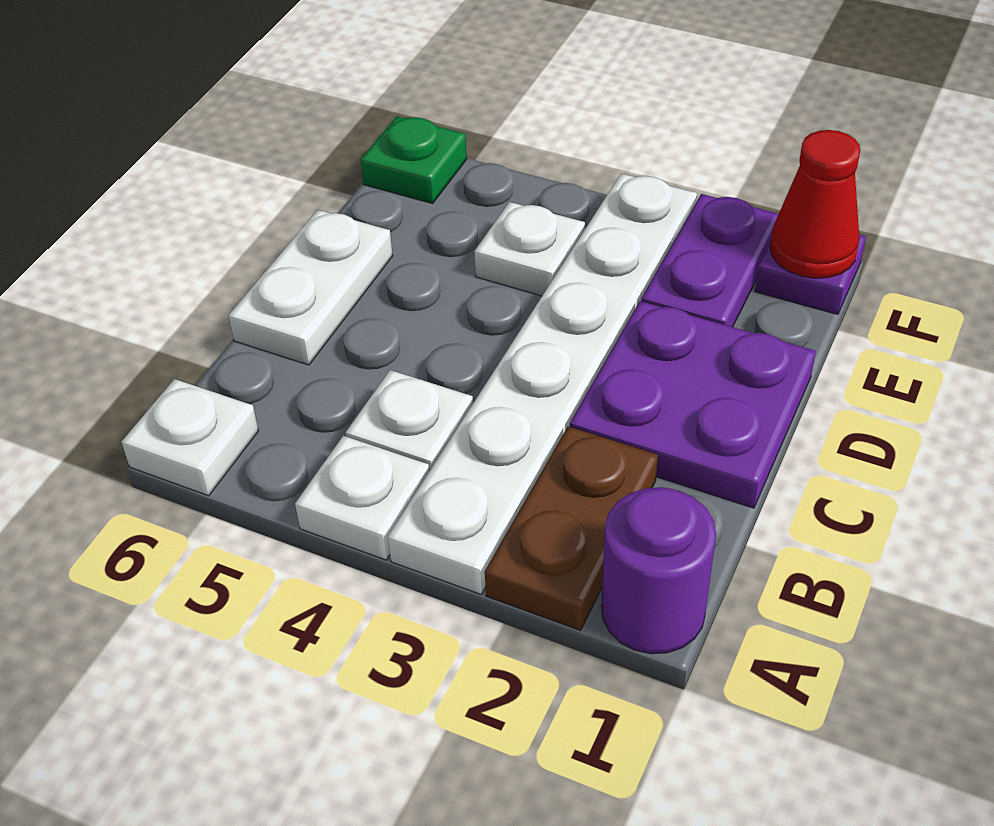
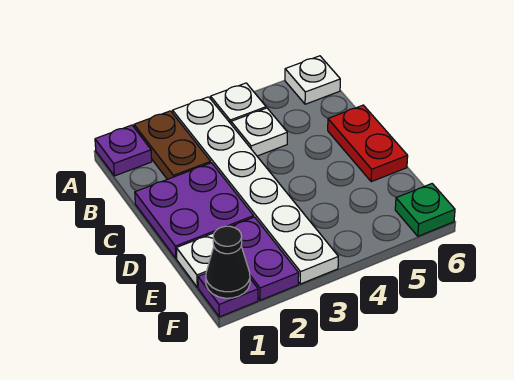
purple 1x1 round brick [601,487,716,654] -> purple 1x1 plate [95,125,152,176]
white 1x2 plate [228,210,393,365] -> red 1x2 plate [328,105,408,182]
white 1x1 plate [474,202,585,296] -> white 1x1 plate moved to [176,233,214,287]
red 1x1 cone [770,130,860,278] -> black 1x1 cone [206,226,250,298]

